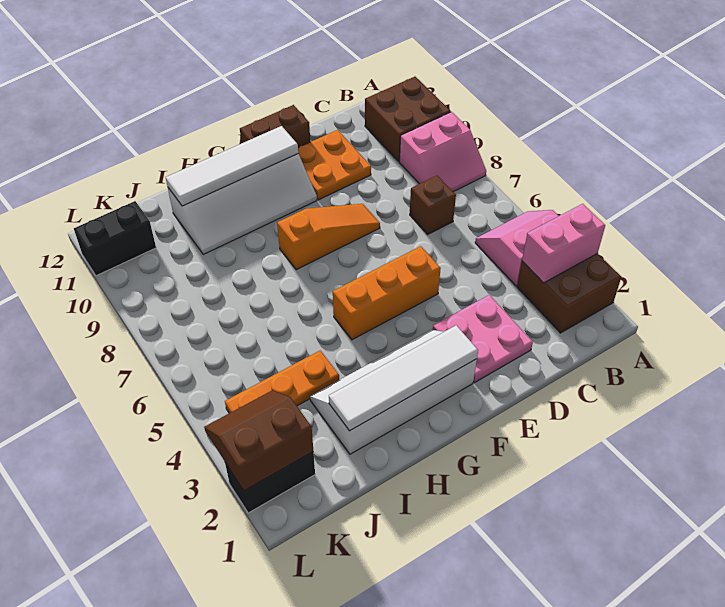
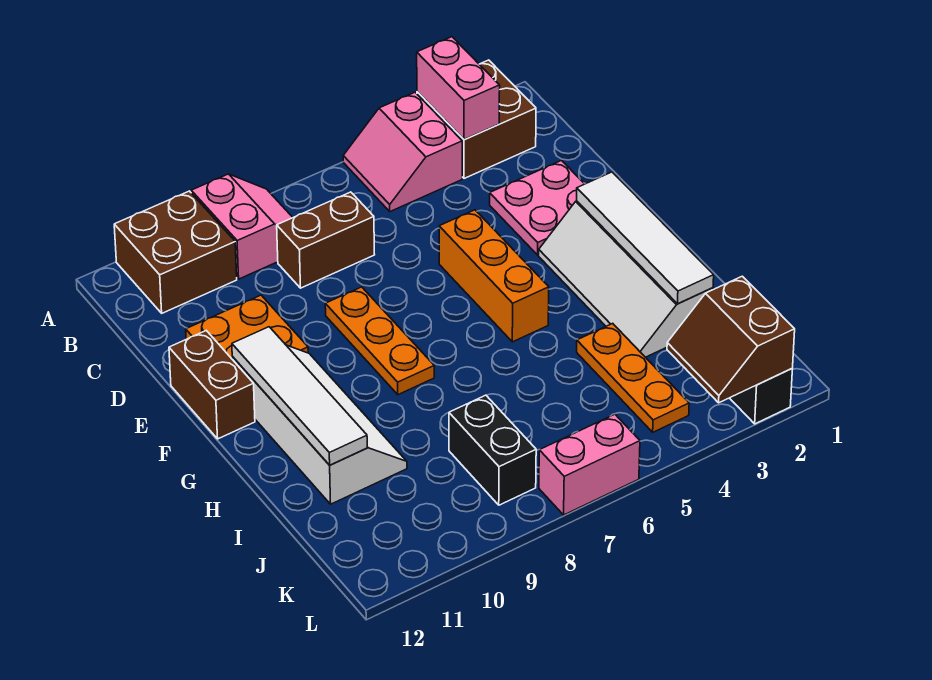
brown 1x1 brick [410,176,456,234] -> brown 1x2 brick [277,192,375,288]
orange 1x3 slope [277,204,380,270] -> orange 1x3 plate [325,287,434,395]
black 1x2 brick [74,201,156,276] -> black 1x2 brick moved to [449,395,536,505]
none -> pink 1x2 brick [539,414,640,515]

